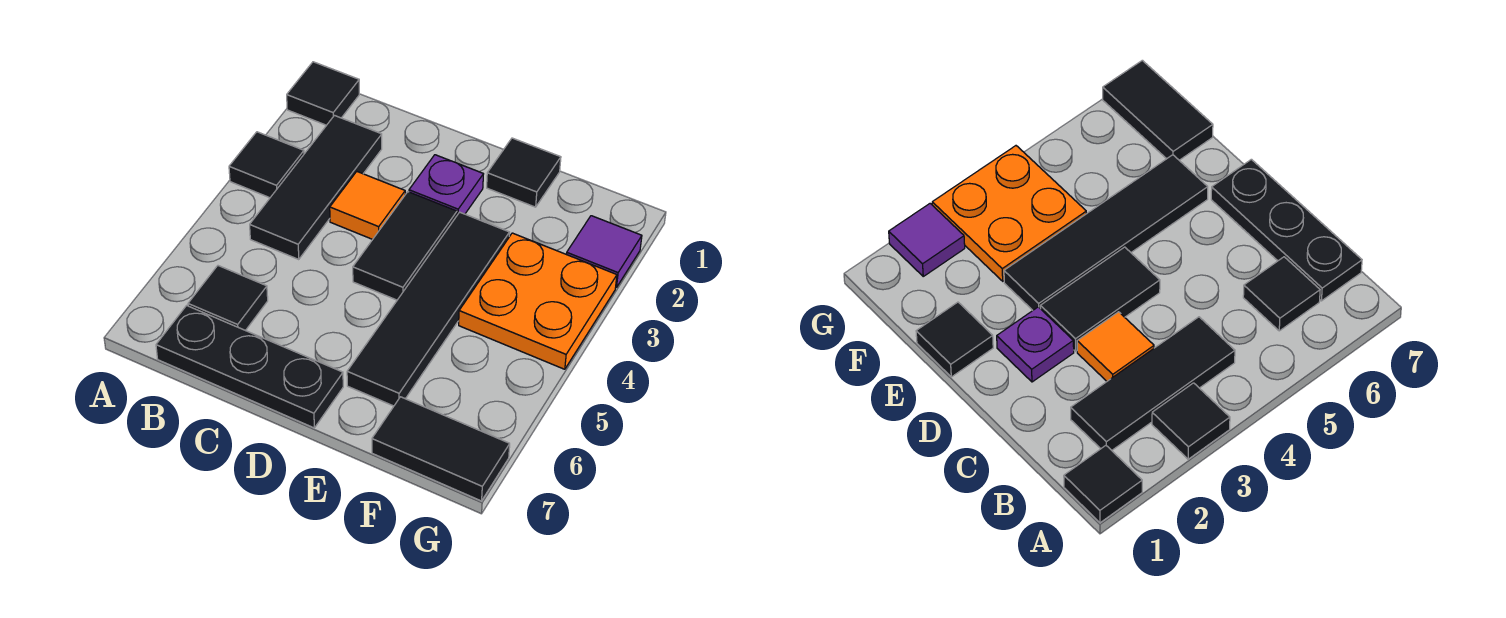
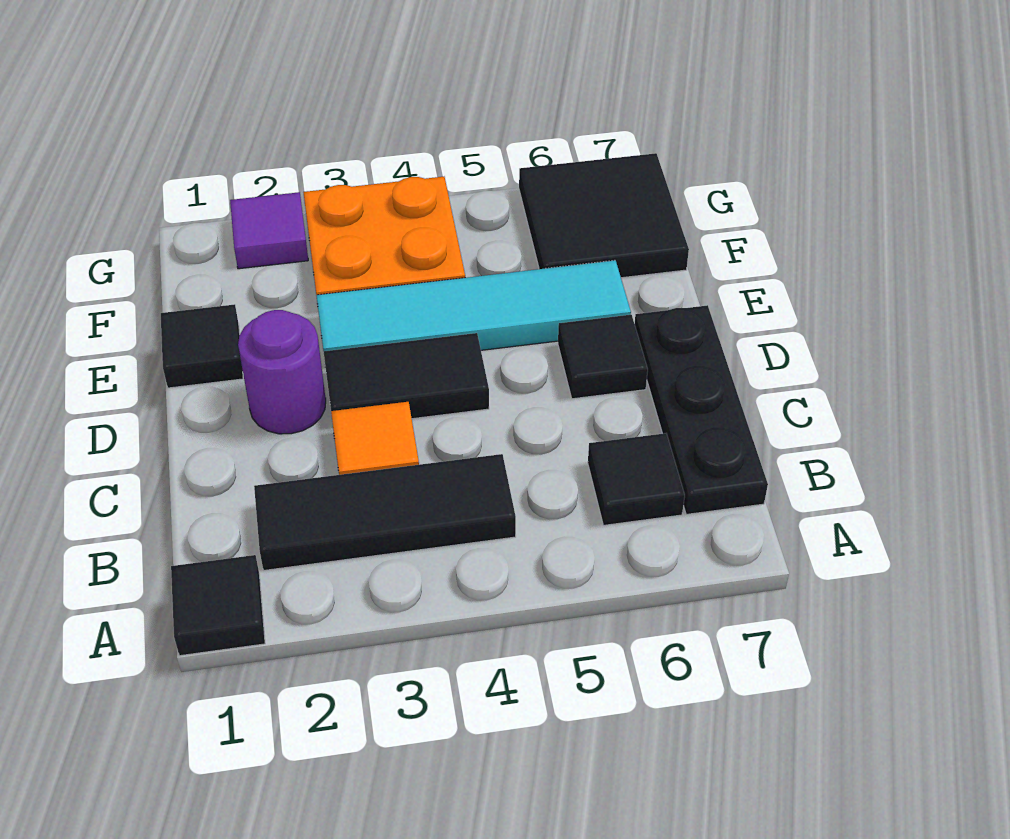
black 1x1 tile [229,132,304,198] -> black 1x1 tile moved to [558,315,648,399]
purple 1x1 plate [409,155,483,215] -> purple 1x1 round brick [238,310,326,434]
black 1x4 tile [347,212,509,406] -> cyan 1x4 tile [316,260,631,351]
black 1x2 tile [372,397,510,501] -> black 2x2 tile [519,153,689,278]

